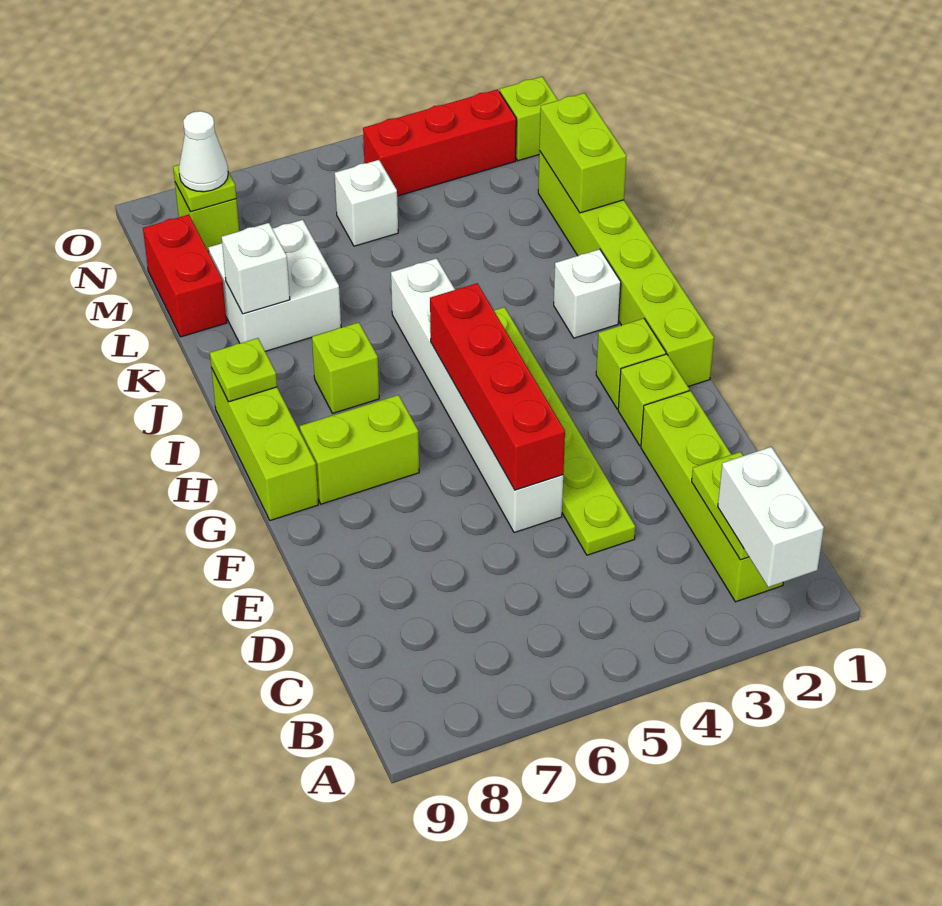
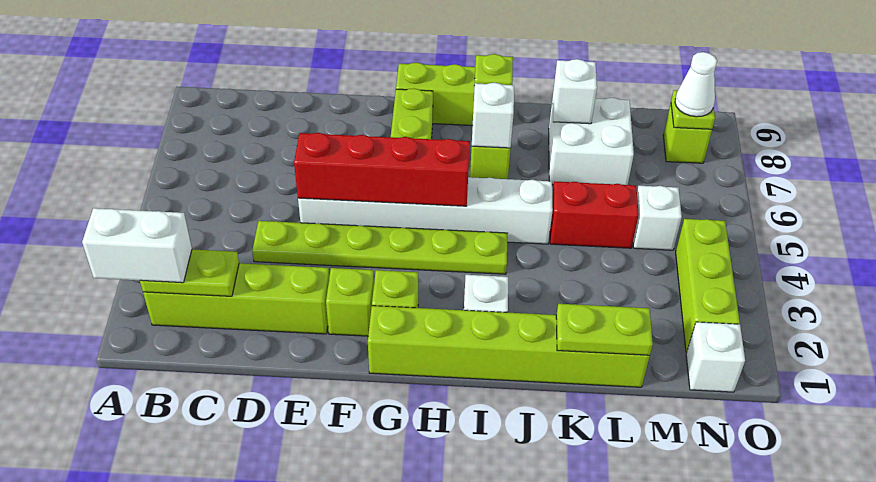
none -> white 1x1 brick [472,83,514,148]
lime 1x2 brick [539,93,627,213] -> lime 1x2 plate [556,304,653,356]
red 1x2 brick [143,215,227,337] -> red 1x2 brick moved to [550,181,639,248]
lime 1x1 brick [500,77,558,161] -> white 1x1 brick [686,322,745,392]
red 1x3 brick [363,89,516,196] -> lime 1x3 brick [676,219,740,352]

